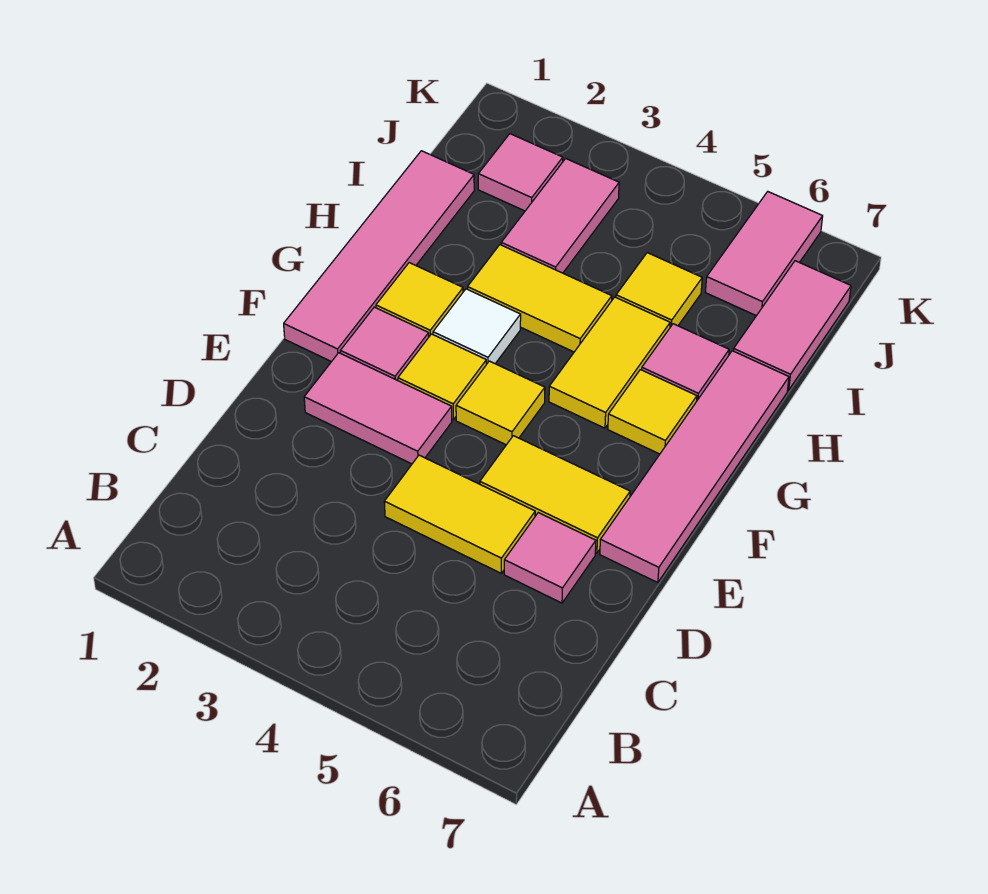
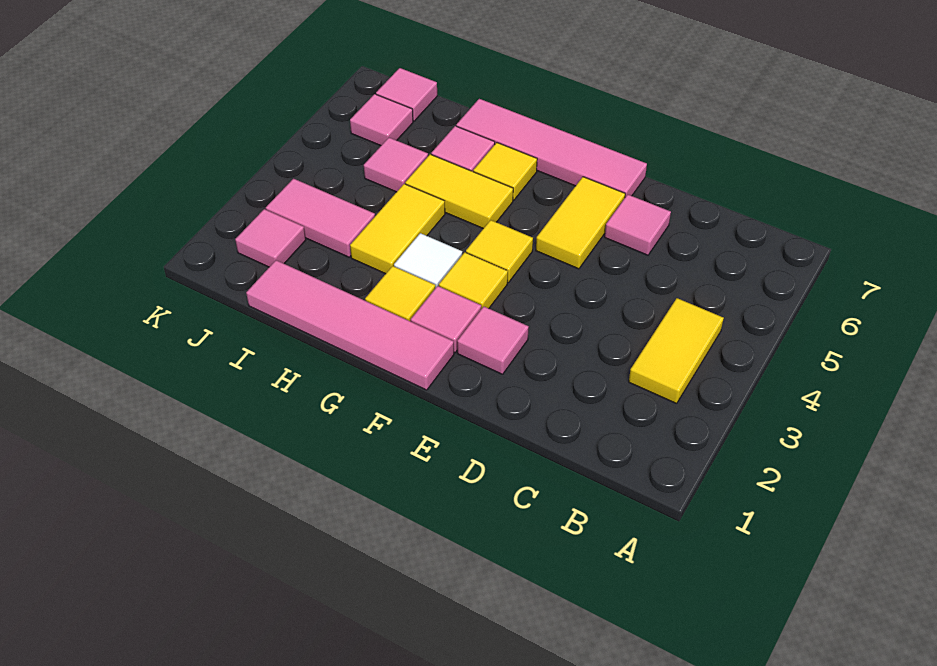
yellow 1x2 tile [384,455,535,573] -> yellow 1x2 tile moved to [629,298,724,404]
pink 1x2 tile [304,353,452,464] -> pink 1x1 tile [457,307,529,374]
yellow 1x1 tile [616,253,702,327] -> pink 1x1 tile [364,138,428,192]
pink 1x2 tile [733,261,851,390] -> pink 1x1 tile [376,68,437,121]
pink 1x2 tile [705,192,823,316] -> pink 1x1 tile [350,94,413,146]

